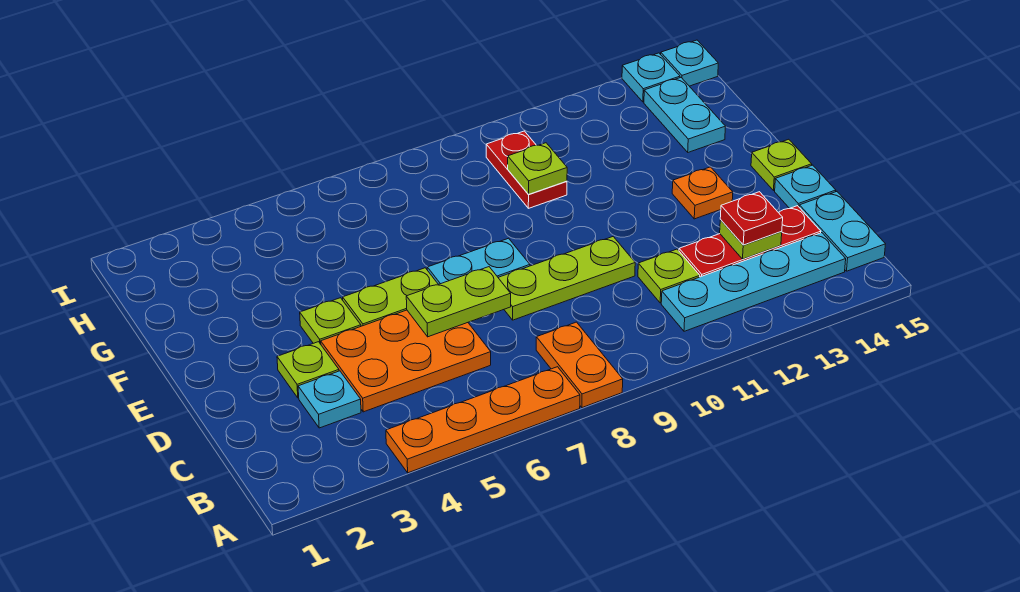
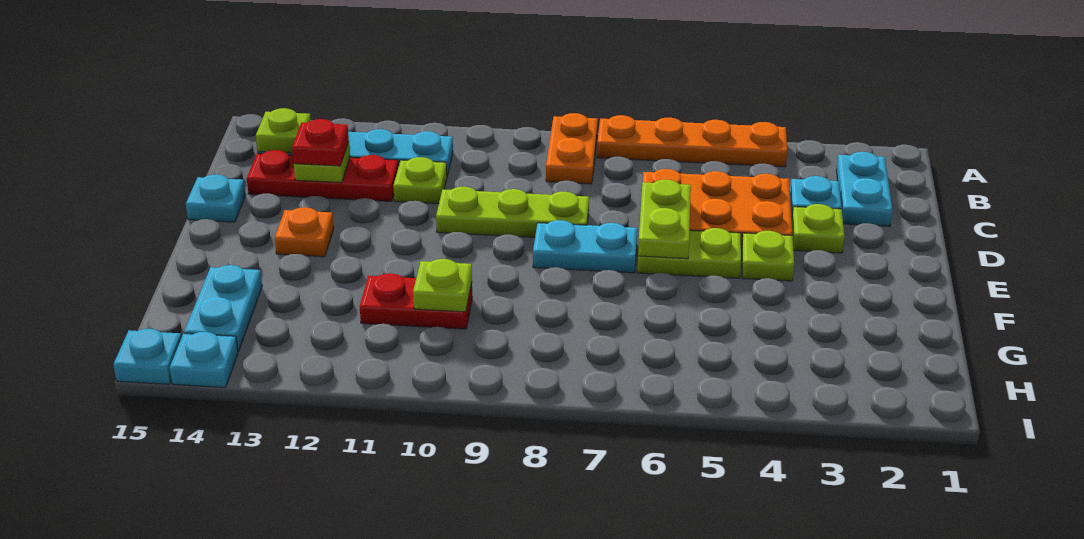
cyan 1x2 plate [799,192,885,271] -> cyan 1x2 plate moved to [837,152,893,226]
lime 1x2 plate [406,267,511,337] -> lime 1x2 plate turned to [638,180,691,259]
lime 1x1 plate [751,139,812,191] -> lime 1x1 plate moved to [256,108,311,153]
red 1x2 plate [486,131,567,208] -> red 1x2 plate turned to [360,273,472,329]

